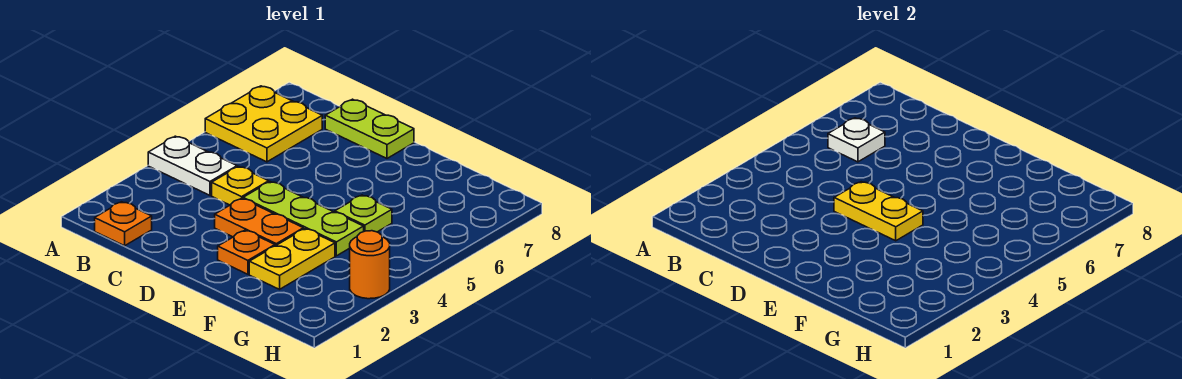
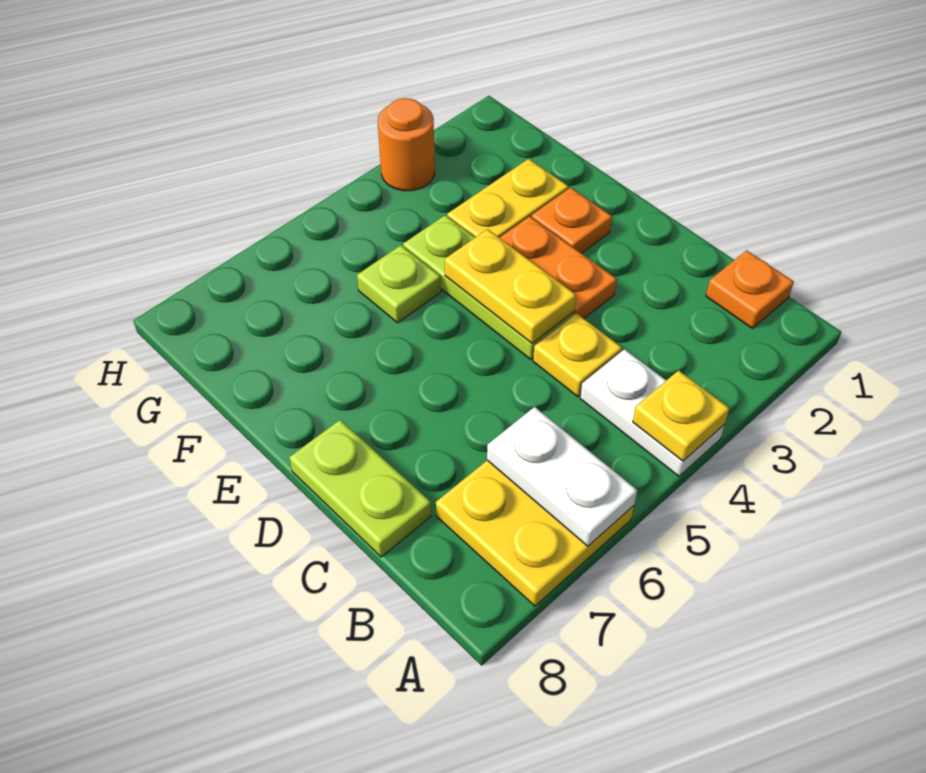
none -> yellow 1x1 plate [633,370,730,461]
white 1x1 plate [828,118,885,162] -> white 1x2 plate [487,407,637,546]

